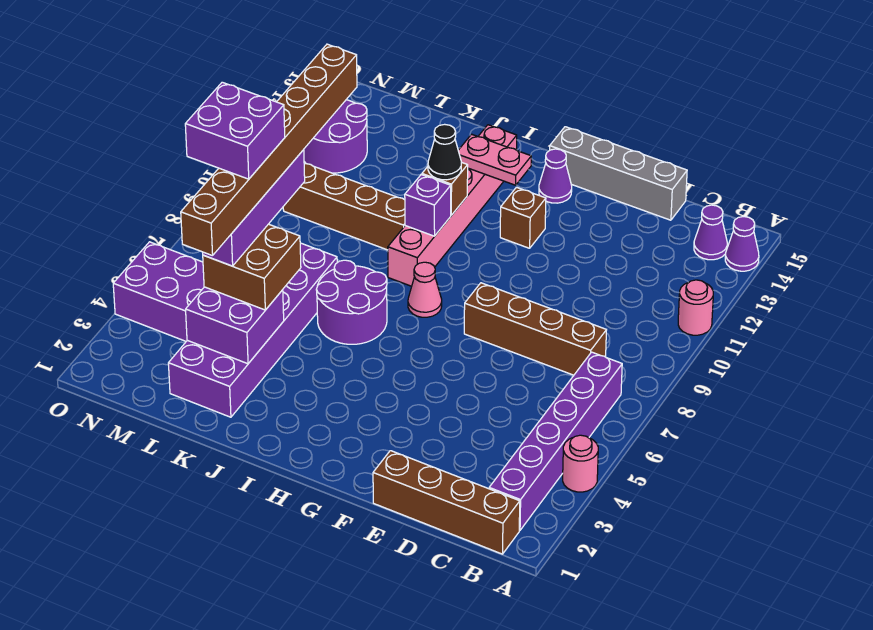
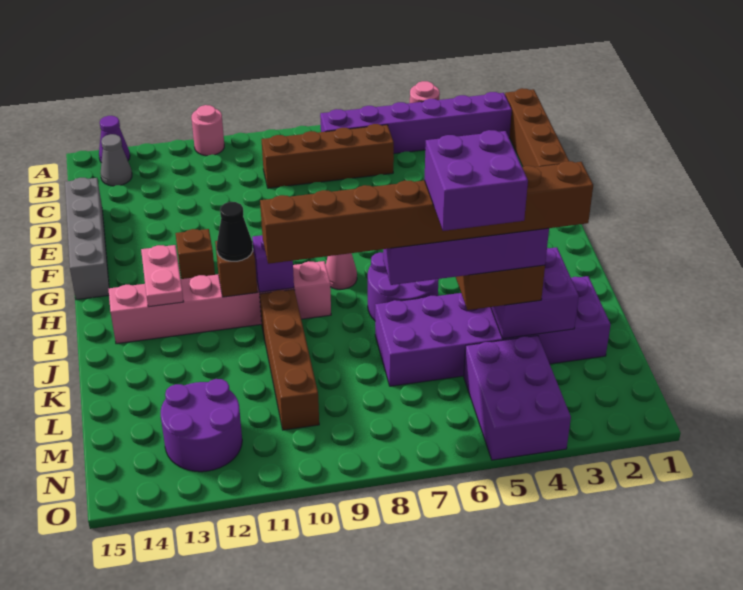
purple 1x1 cone [694,205,727,260] -> grey 1x1 cone [101,134,132,186]
brown 1x4 brick [464,283,606,375] -> brown 1x4 brick turned to [261,124,394,188]
purple 1x1 cone [539,149,572,203] -> none

